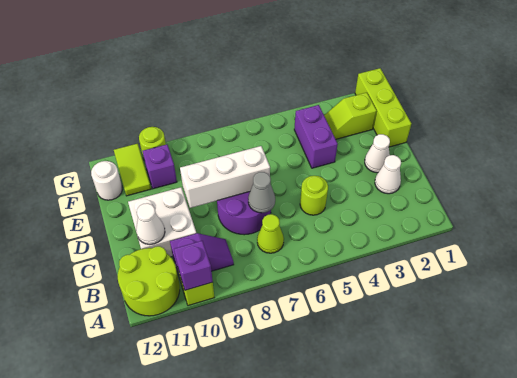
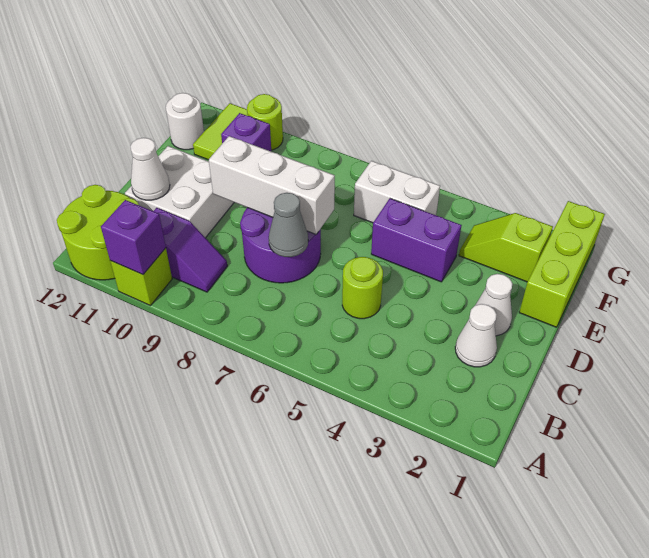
lime 1x1 cone [257,214,284,253] -> none
purple 1x2 brick [294,105,338,168] -> purple 1x2 brick turned to [371,199,462,282]
none -> white 1x2 brick [354,161,440,223]

